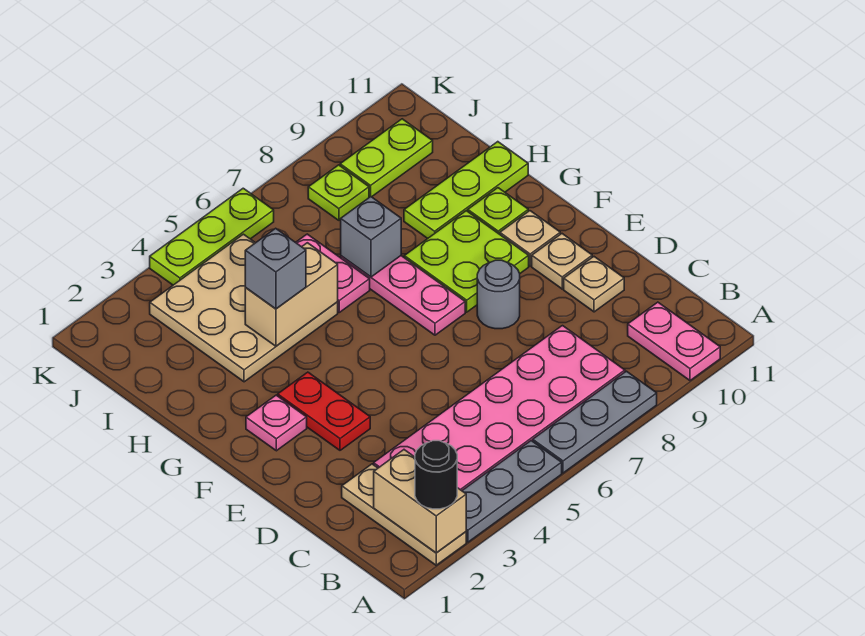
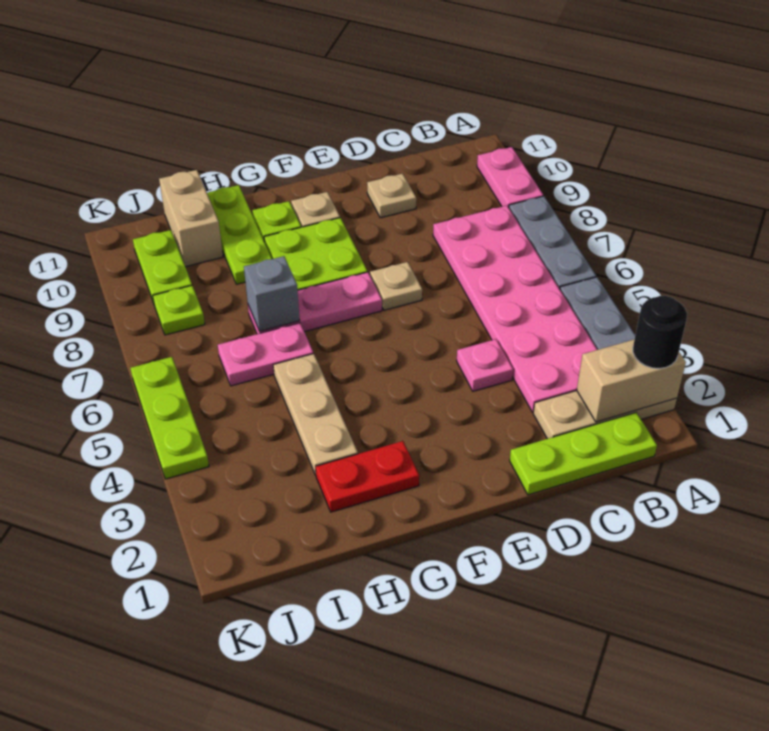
pink 1x2 plate [628,302,720,381] -> pink 1x2 plate turned to [477,147,543,207]
none -> lime 1x3 plate [510,412,657,495]
red 1x2 plate [278,372,370,450] -> red 1x2 plate moved to [316,441,419,512]
grey 1x1 round brick [477,260,520,329] -> none
tan 1x1 plate [532,234,592,289] -> tan 1x1 plate moved to [370,262,422,310]
pink 1x1 plate [246,395,307,451] -> pink 1x1 plate moved to [457,339,513,391]
tan 3x3 plate [150,234,338,382] -> tan 1x3 plate [273,354,358,475]
tan 1x2 brick [245,243,338,346] -> tan 1x2 brick moved to [159,170,223,267]
grey 1x1 brick [245,228,306,309] -> none

